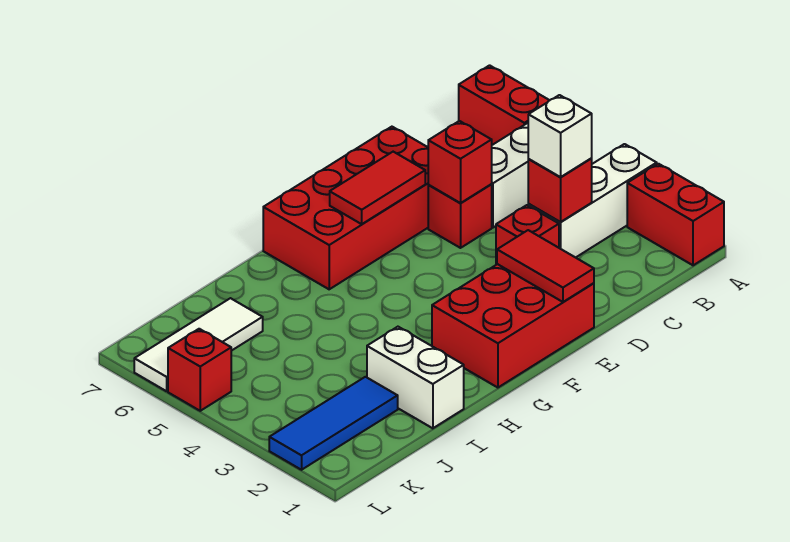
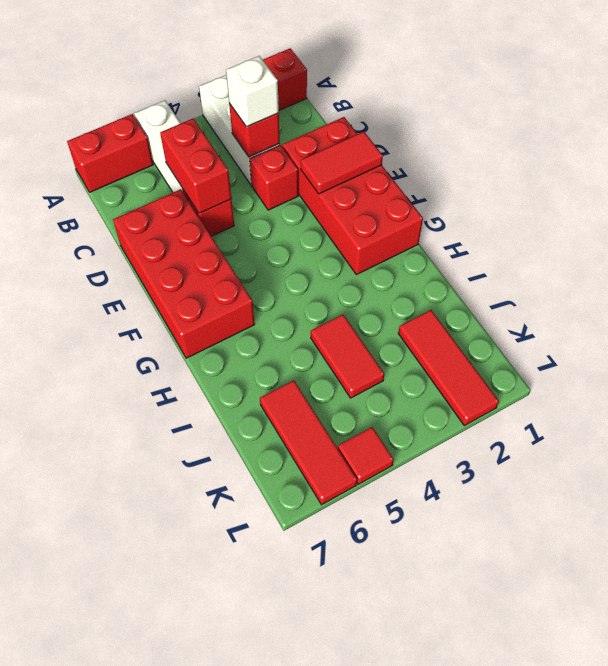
red 1x1 brick [428,121,492,203] -> red 1x2 brick [160,118,231,213]
red 2x3 brick [432,264,594,388] -> red 2x4 brick [282,117,423,275]
red 1x2 tile [330,152,425,224] -> red 1x2 tile moved to [311,315,384,398]
white 1x2 brick [367,327,464,428] -> none
blue 1x3 tile [269,377,398,470] -> red 1x3 tile [398,310,499,426]
white 1x3 tile [134,298,263,391] -> red 1x3 tile [260,380,357,505]
red 1x1 brick [168,329,231,411] -> red 1x1 tile [338,427,394,484]

